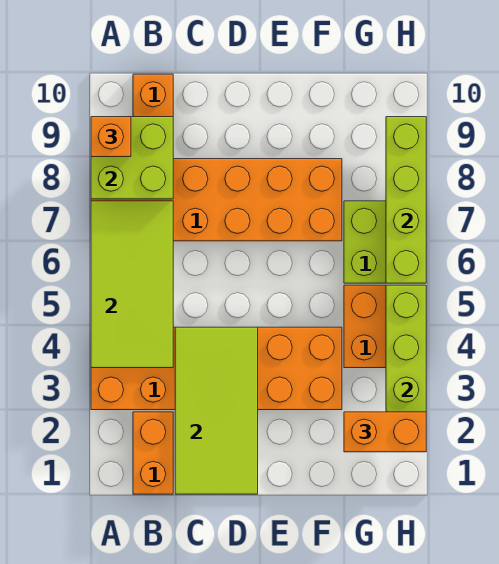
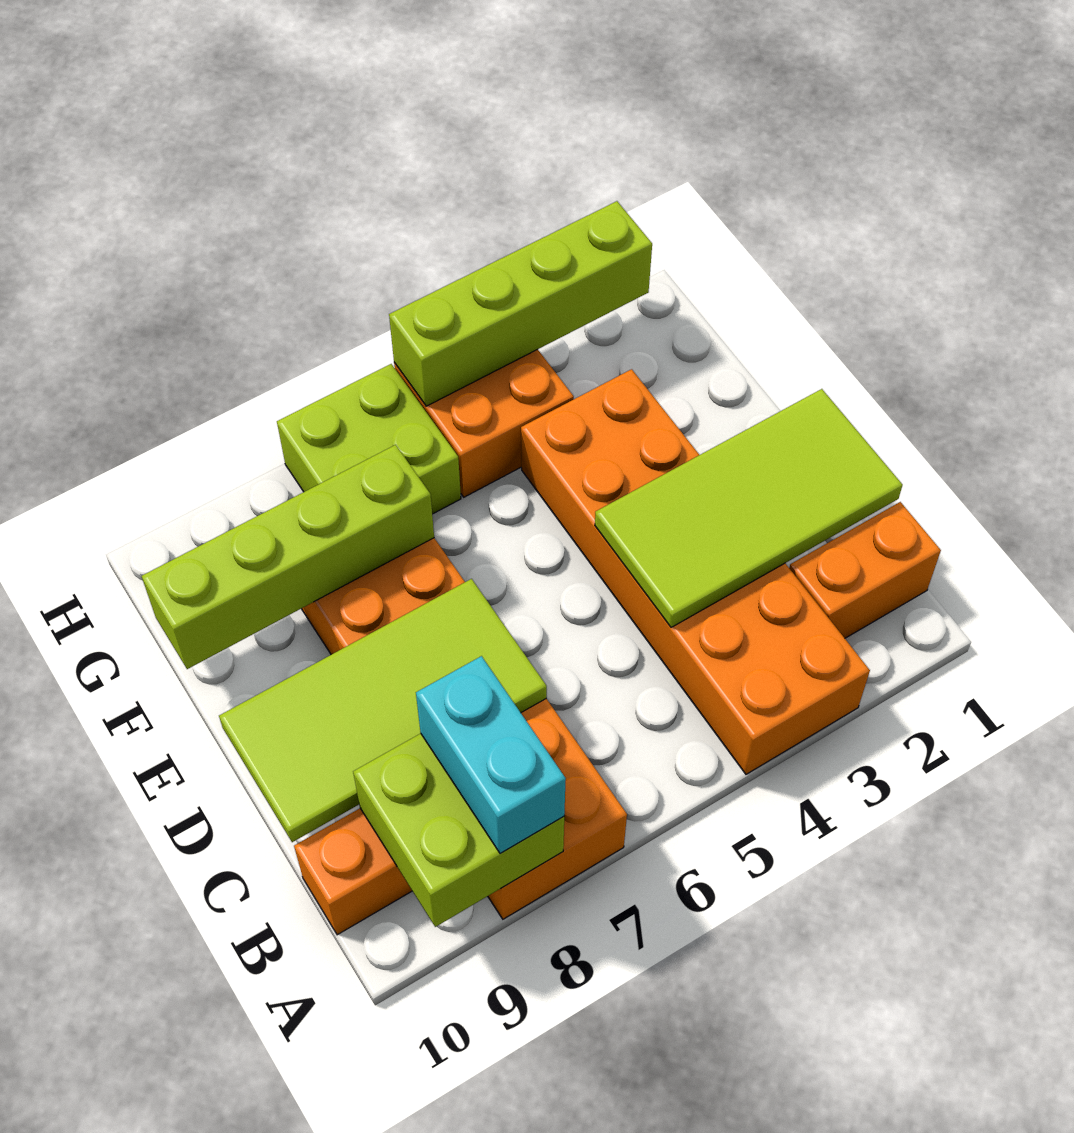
lime 2x4 tile [91,201,173,368] -> lime 2x4 tile moved to [219,579,547,842]
none -> cyan 1x2 brick [416,656,566,854]
orange 1x1 brick [91,117,131,157] -> none
orange 1x2 brick [344,412,426,452] -> none
lime 1x4 brick [386,117,426,283] -> lime 1x4 brick moved to [142,445,434,669]

